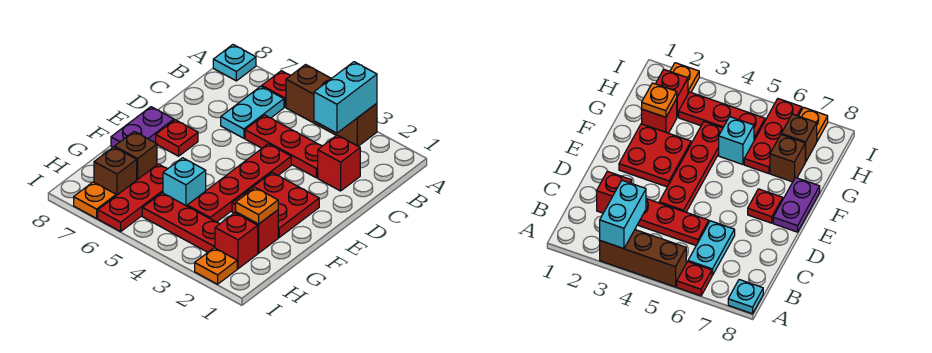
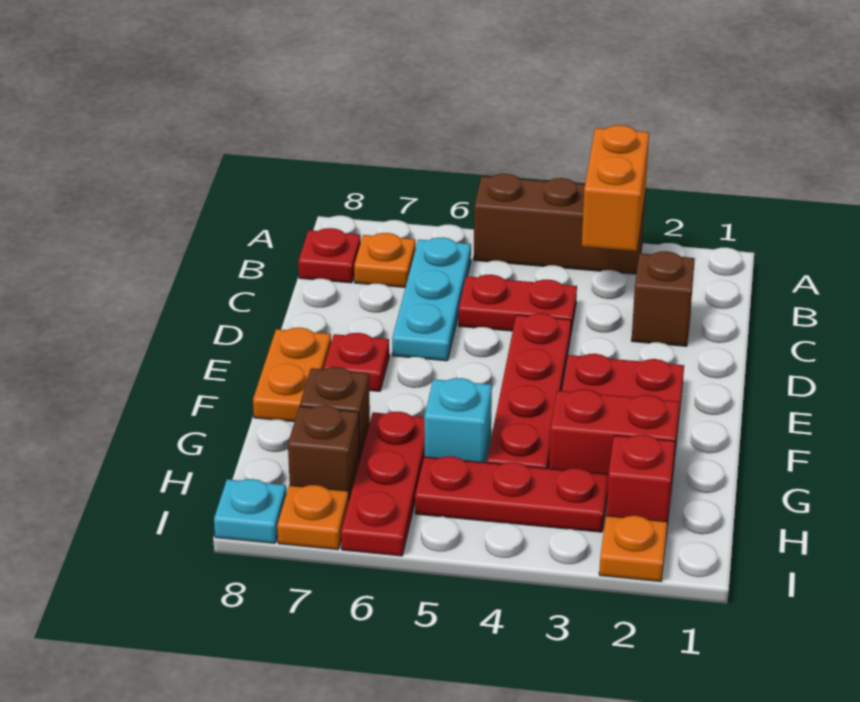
cyan 1x2 brick [314,62,377,133] -> orange 1x2 brick [582,125,649,251]
red 1x1 plate [262,71,290,107] -> red 1x1 plate moved to [298,228,361,283]
cyan 1x1 plate [213,45,256,81] -> cyan 1x1 plate moved to [214,479,286,543]
cyan 1x2 plate [221,86,284,138] -> cyan 1x3 plate [392,237,471,361]
red 1x1 brick [318,135,360,191] -> brown 1x1 brick [631,251,695,346]
red 1x3 plate [245,115,322,178] -> red 1x2 plate [459,275,577,332]
purple 1x2 plate [111,107,174,147] -> orange 1x2 plate [253,328,331,422]
red 1x1 brick [236,210,278,253] -> red 1x2 brick [549,389,679,489]
orange 1x1 plate [236,188,278,224] -> orange 1x1 plate moved to [354,233,416,287]

